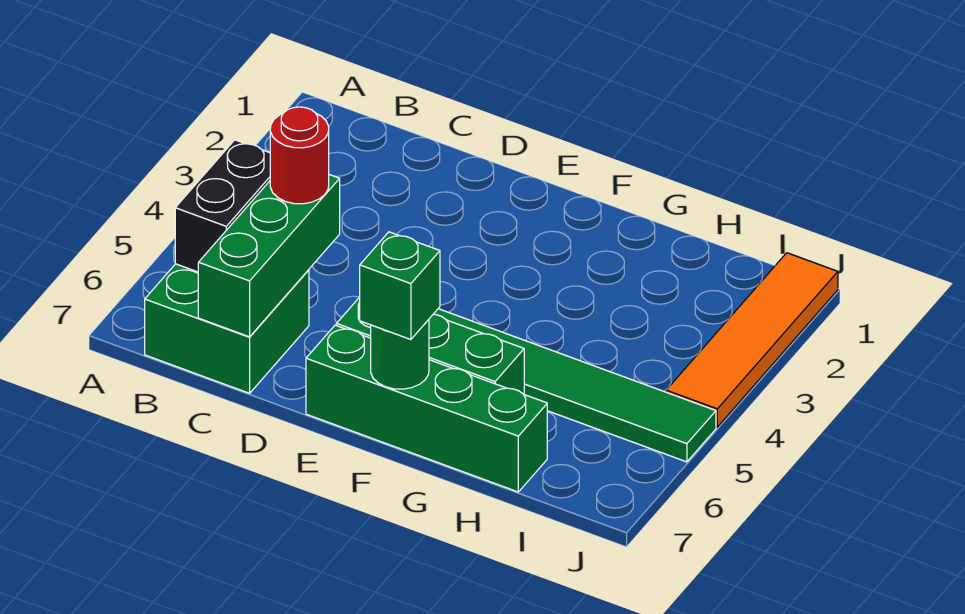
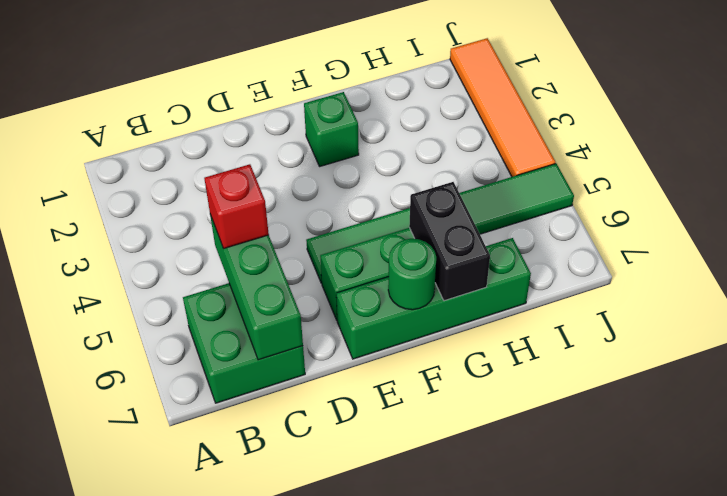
black 1x2 brick [175,140,270,272] -> black 1x2 brick moved to [409,182,490,301]
red 1x1 round brick [270,107,329,204] -> red 1x1 brick [204,164,269,248]
green 1x1 brick [360,232,440,340] -> green 1x1 brick moved to [304,92,359,167]

